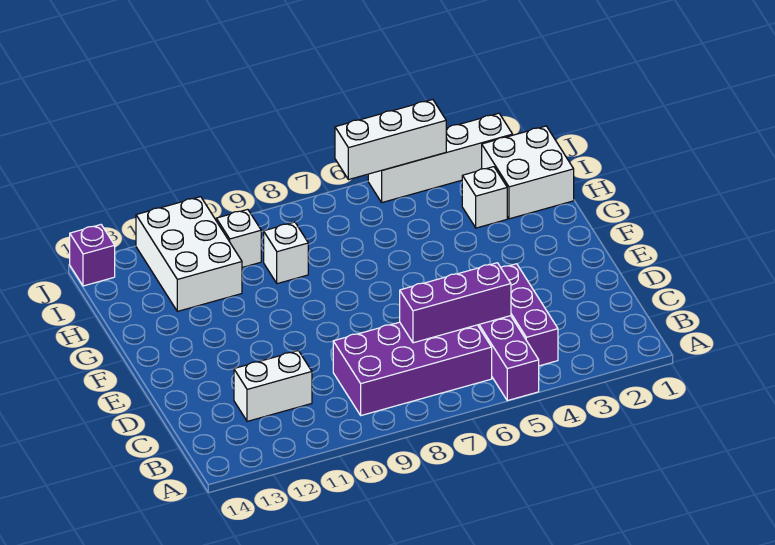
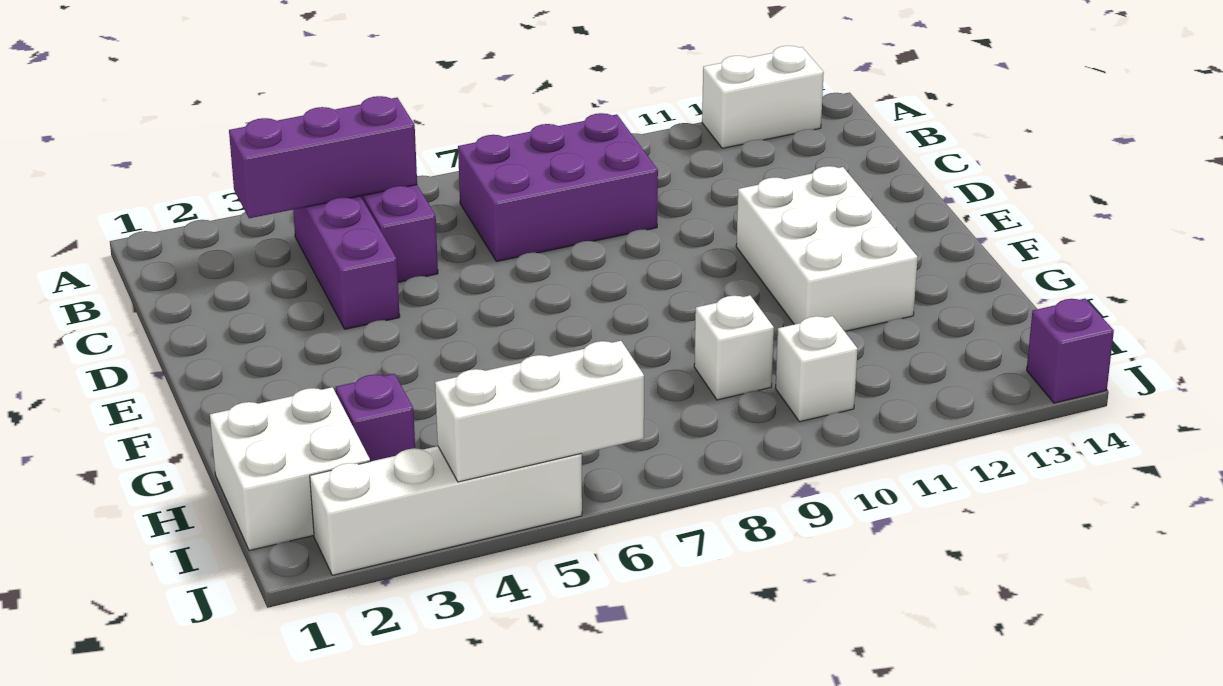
purple 2x4 brick [333,322,492,415] -> purple 2x3 brick [458,113,658,262]
purple 1x3 brick [400,263,511,343] -> purple 1x3 brick moved to [229,96,417,218]
white 1x2 brick [234,351,312,421] -> white 1x2 brick moved to [702,46,824,148]
white 1x1 brick [462,167,507,228] -> purple 1x1 brick [336,374,415,461]
white 2x3 brick [136,197,242,311] -> white 2x3 brick moved to [736,166,918,331]

